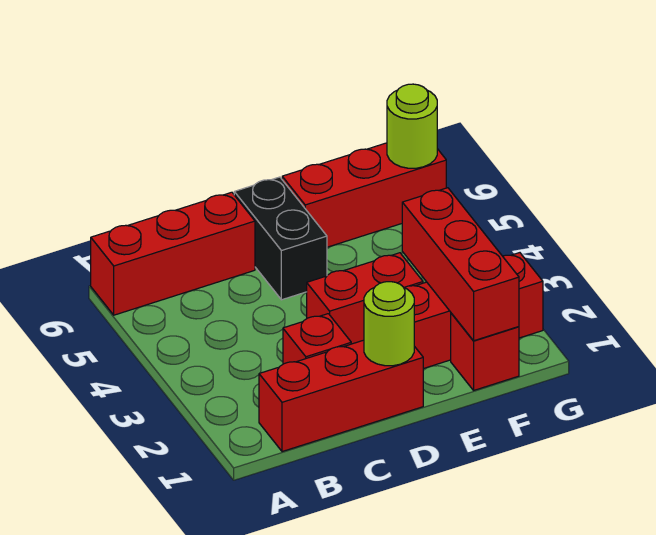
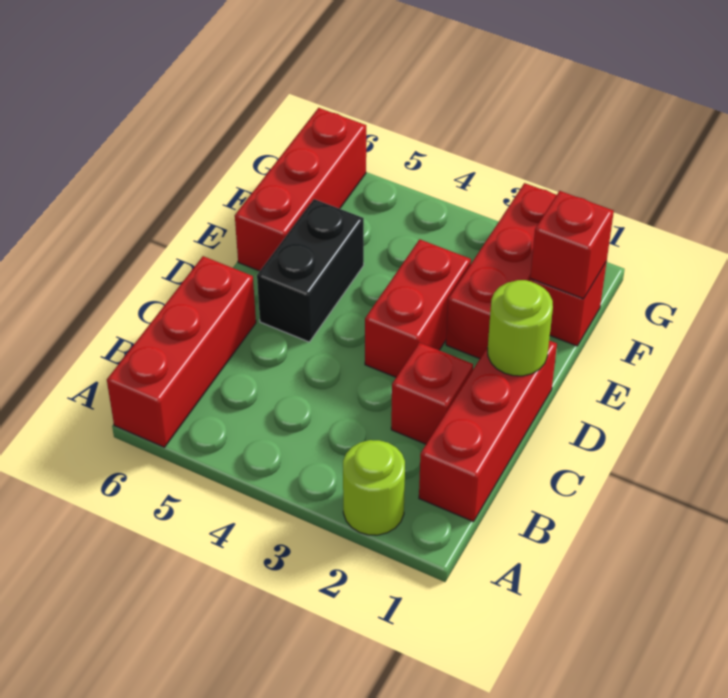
black 1x2 brick [234,177,327,300] -> black 1x2 brick turned to [257,199,364,342]
red 1x3 brick [402,188,519,341] -> red 1x1 brick [530,191,614,299]
lime 1x1 round brick [387,84,437,168] -> lime 1x1 round brick moved to [343,440,405,535]

